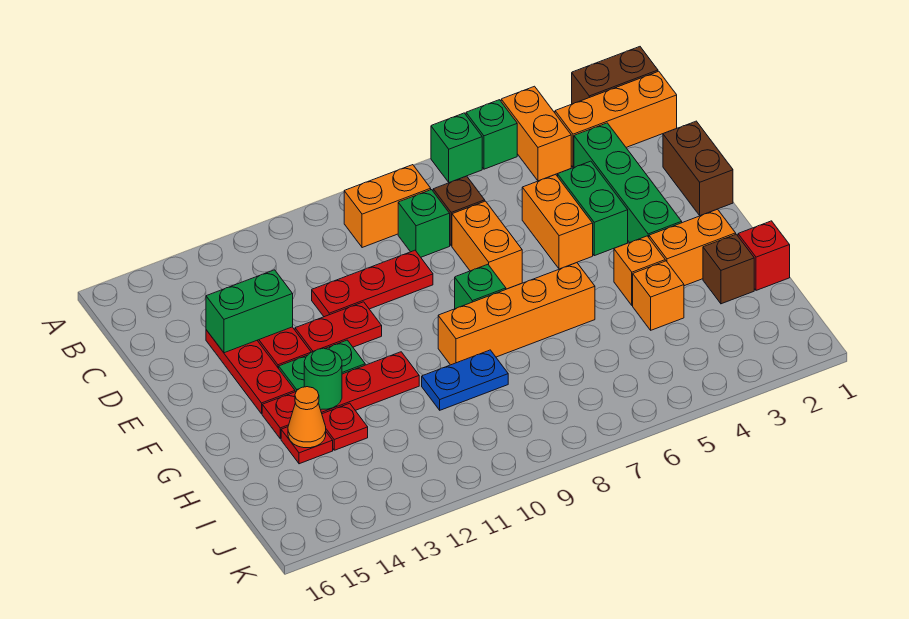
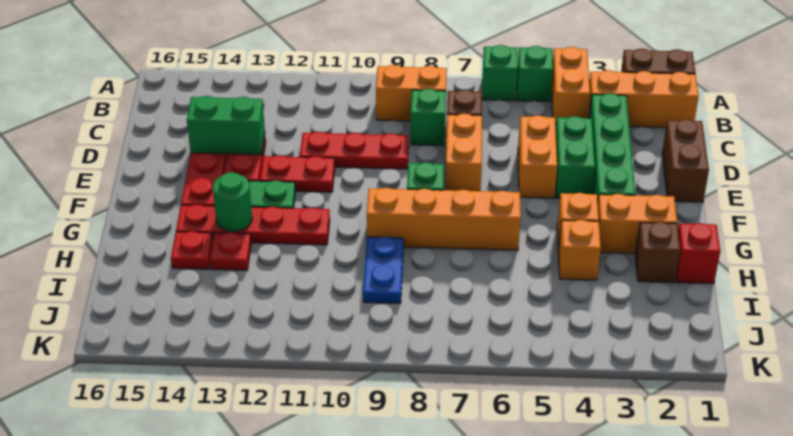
blue 1x2 plate [422,350,508,410] -> blue 1x2 plate turned to [363,237,404,303]
orange 1x1 cone [288,387,326,448] -> none

